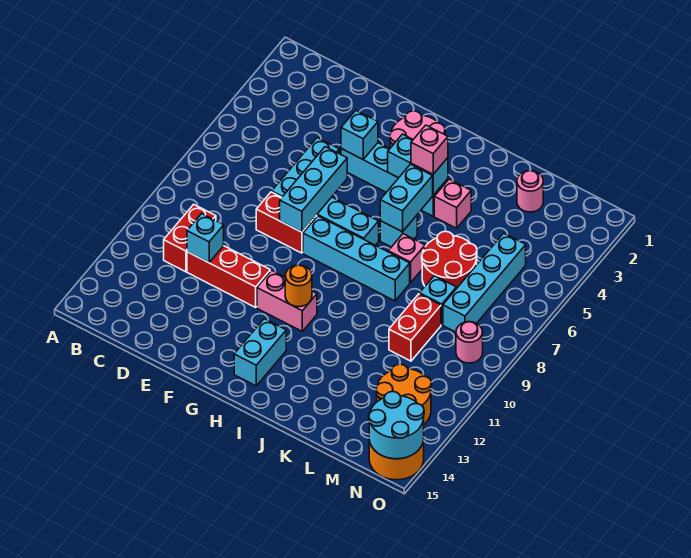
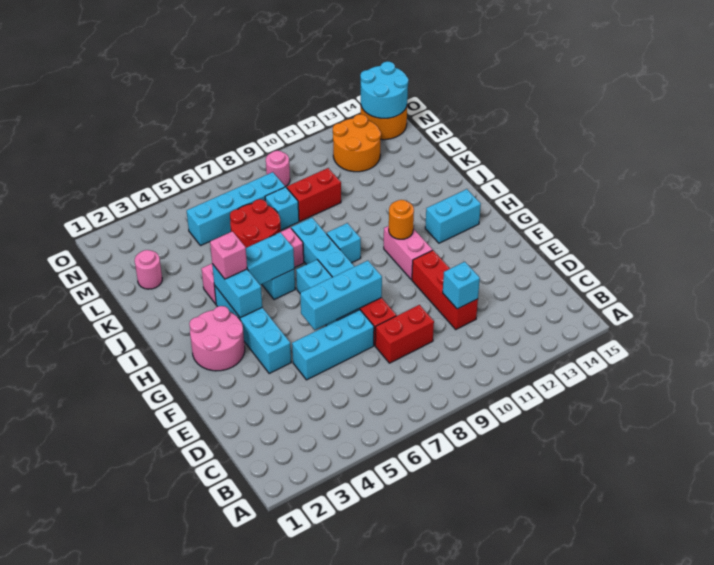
red 1x2 brick [164,204,216,272] -> red 1x2 brick moved to [375,305,434,363]
cyan 1x1 brick [341,111,378,159] -> cyan 1x1 brick moved to [327,223,361,263]

